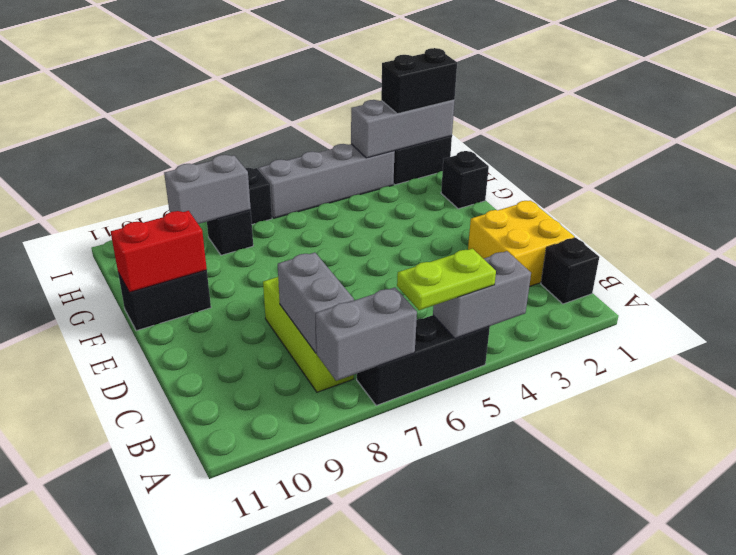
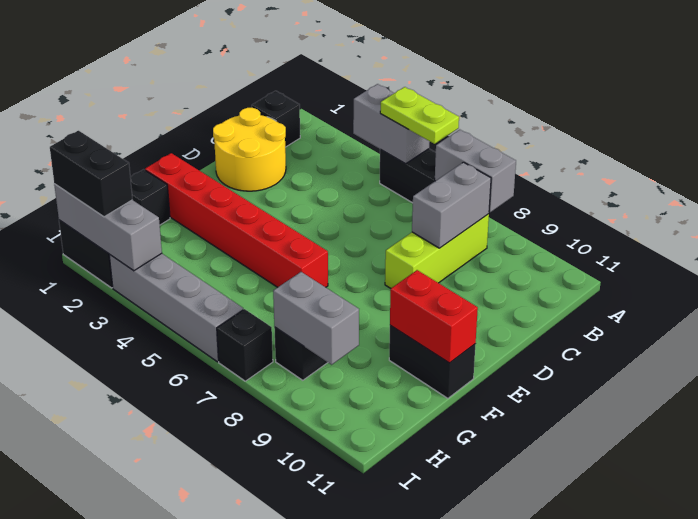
yellow 2x2 brick [468,201,575,287] -> yellow 2x2 round brick [213,108,286,191]
none -> red 1x6 brick [145,153,328,287]

